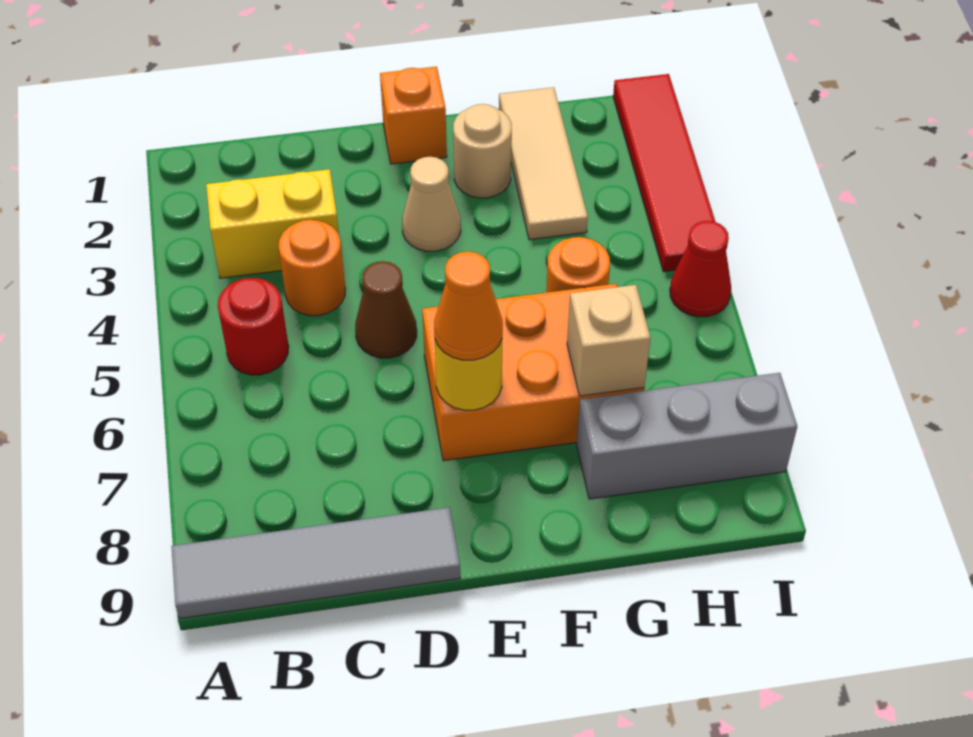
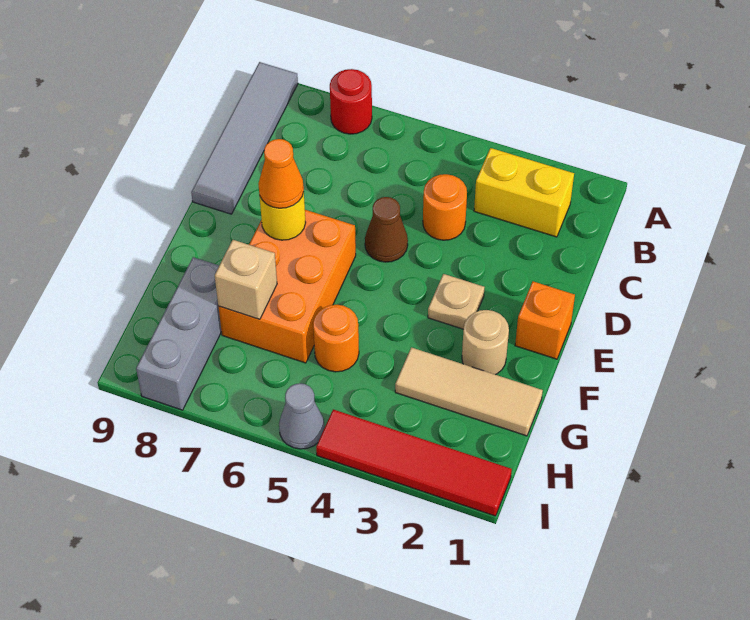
yellow 1x2 brick [206,169,339,278] -> yellow 1x2 brick turned to [474,148,574,237]
red 1x1 round brick [218,278,289,375] -> red 1x1 round brick moved to [330,69,372,134]
tan 1x1 cone [402,157,461,251] -> tan 1x1 plate [428,274,484,329]
red 1x1 cone [670,221,731,317] -> grey 1x1 cone [279,383,324,449]

